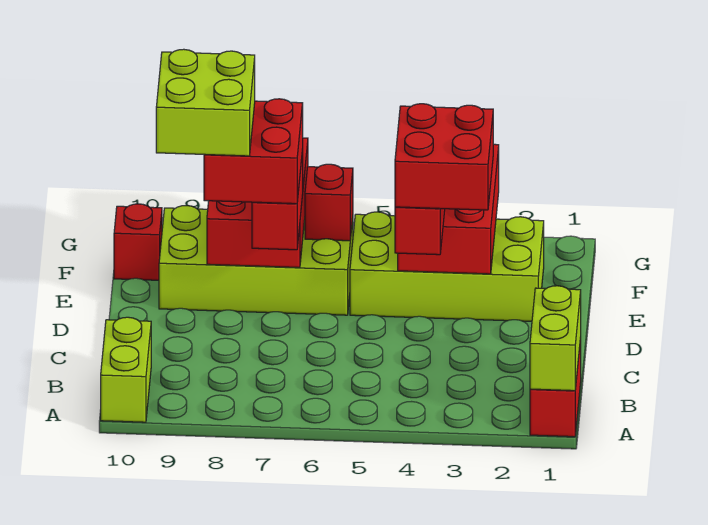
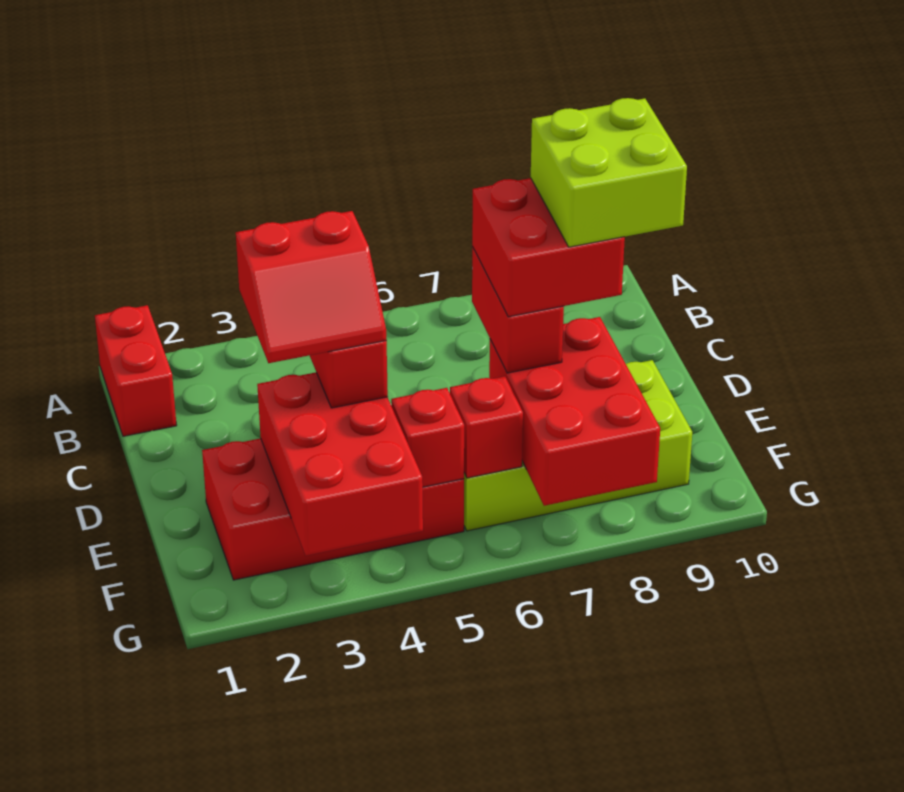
lime 1x2 brick [530,286,581,391] -> none
lime 1x2 brick [101,317,151,422] -> none
red 2x2 brick [395,104,493,210] -> red 2x2 slope [236,211,387,363]
lime 2x4 brick [350,212,544,321] -> red 2x4 brick [202,438,464,580]
red 1x1 brick [114,204,162,280] -> red 1x1 brick moved to [391,388,464,487]

